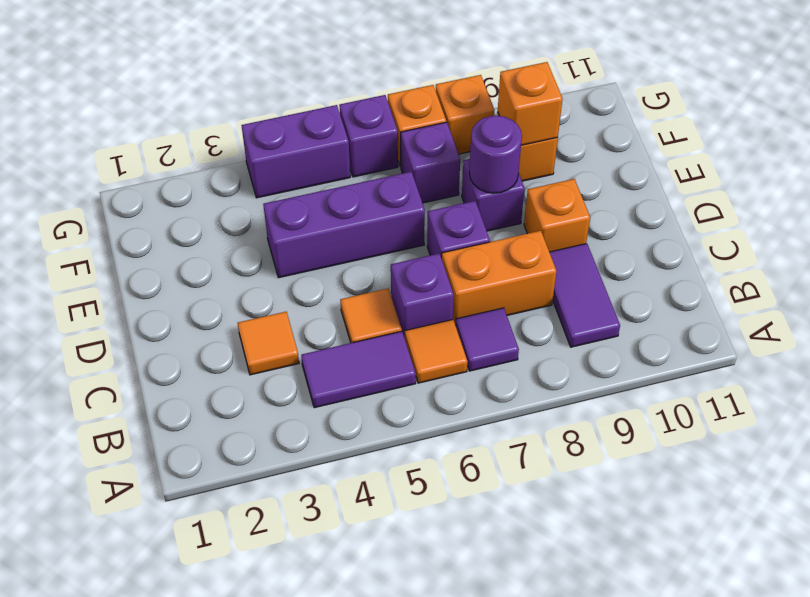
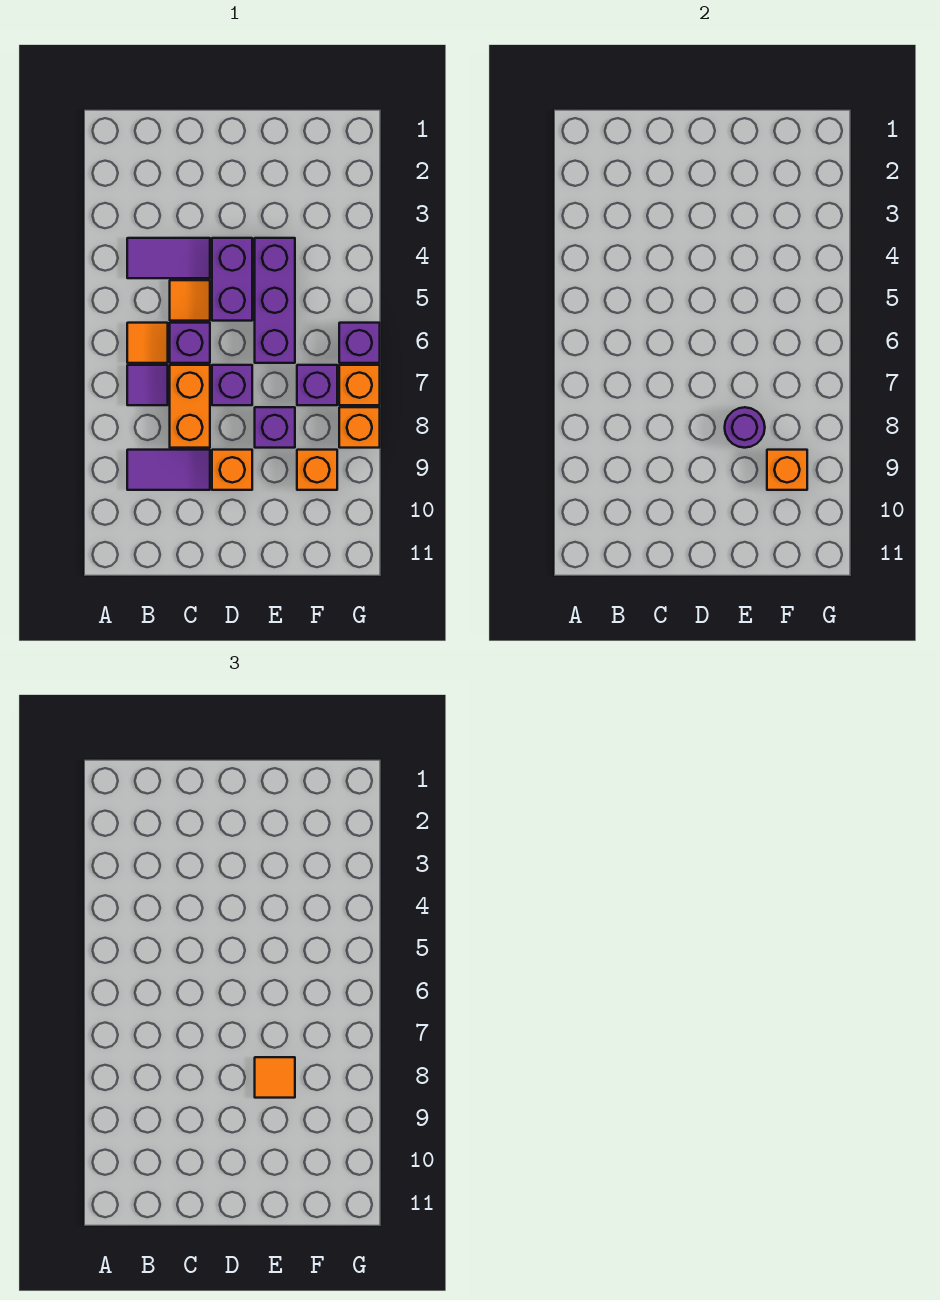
purple 1x2 tile [301,331,416,408] -> purple 1x2 tile turned to [127,238,210,278]
orange 1x1 tile [238,312,299,375] -> orange 1x1 tile moved to [255,1057,295,1098]
purple 1x2 brick [241,105,350,198] -> purple 1x2 brick moved to [212,238,252,321]

